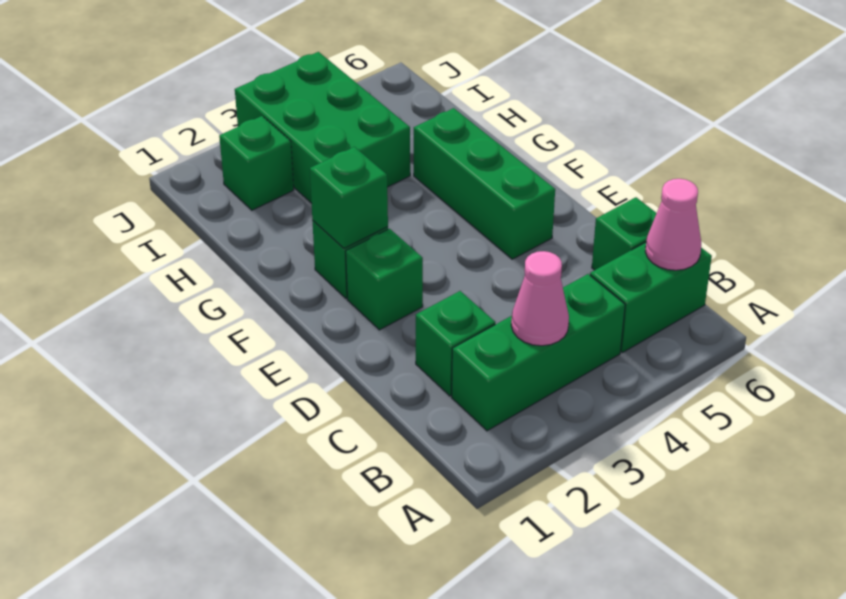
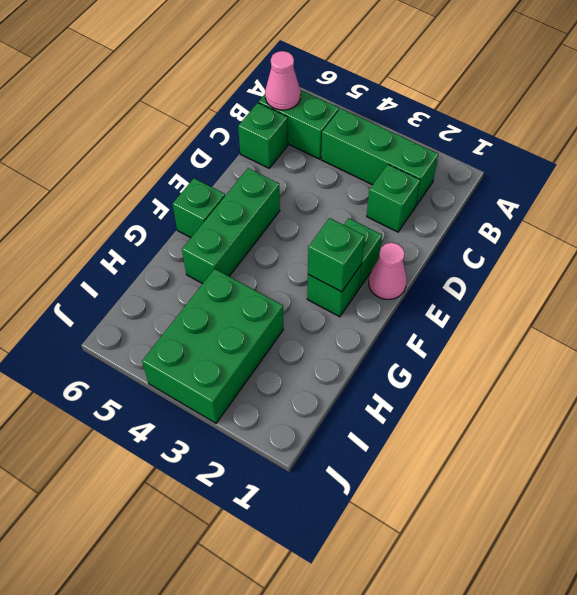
pink 1x1 cone [511,251,569,346] -> pink 1x1 cone moved to [369,243,407,299]
green 1x1 brick [219,116,294,210] -> green 1x1 brick moved to [173,178,225,238]

